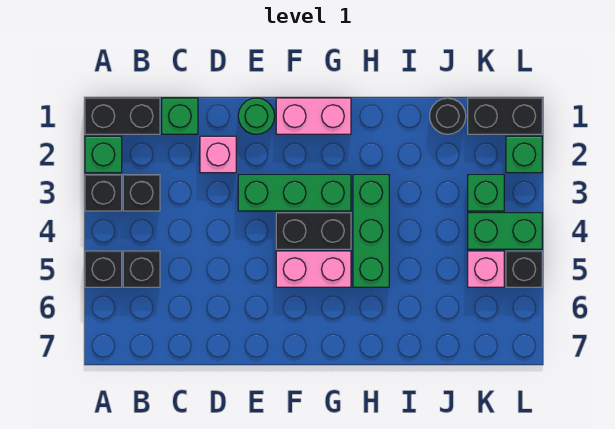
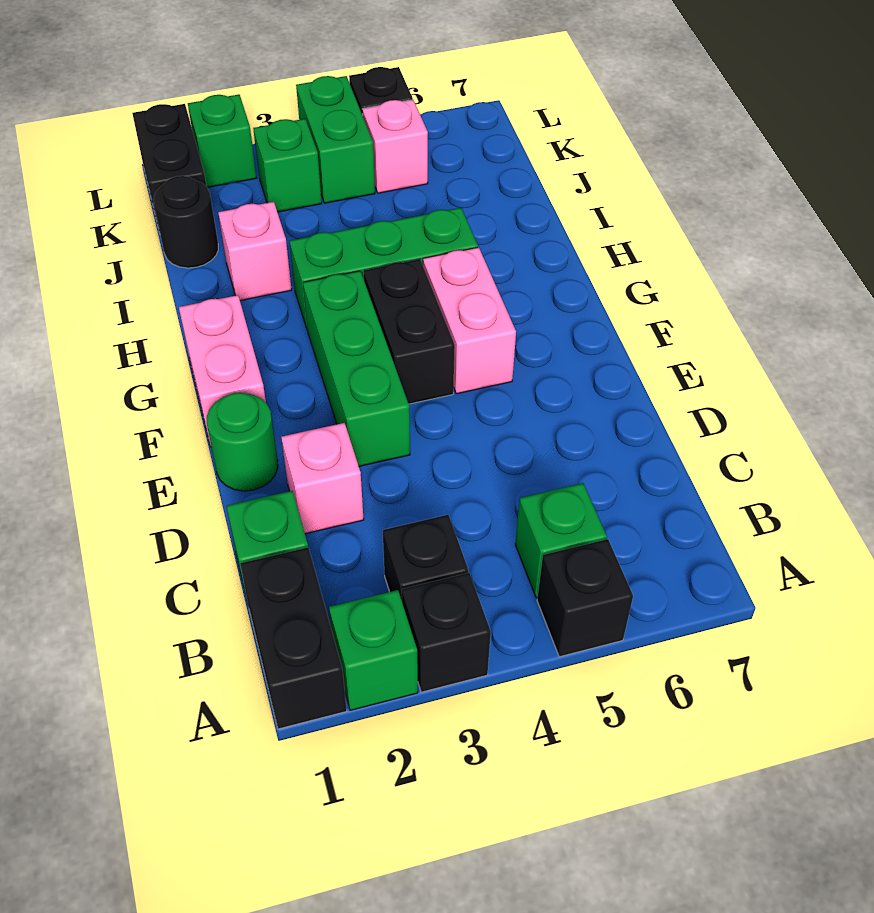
black 1x1 brick [123,251,160,287] -> green 1x1 brick [515,483,607,598]
none -> pink 1x1 brick [218,202,292,301]

